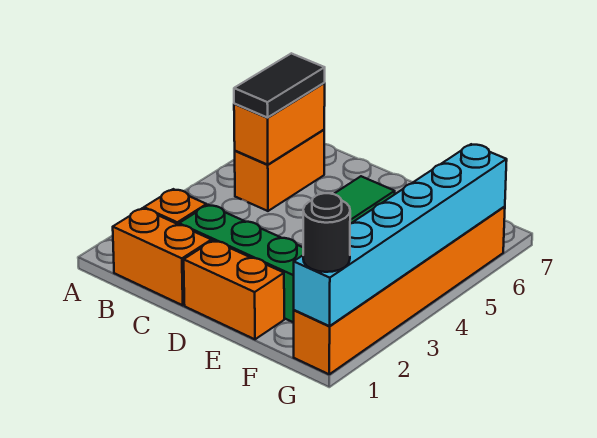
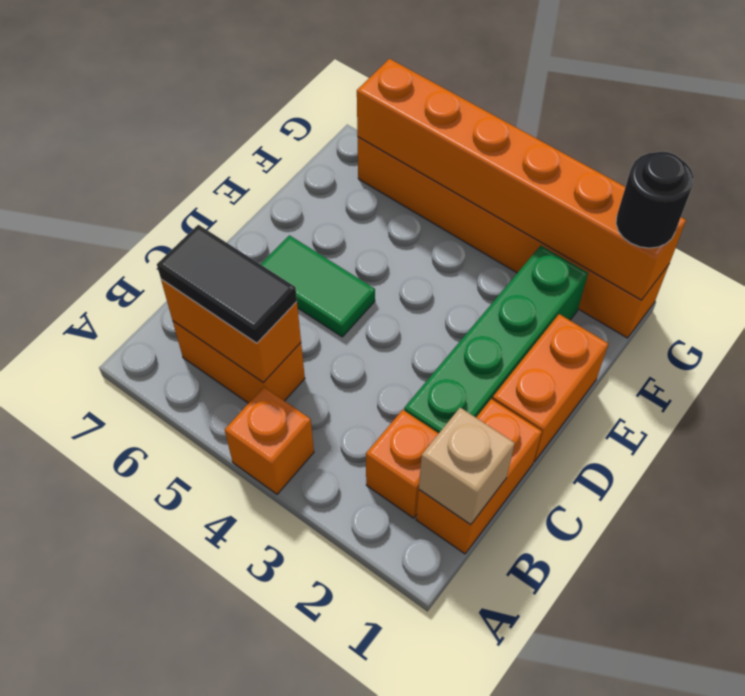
none -> orange 1x1 brick [225,387,314,494]
none -> tan 1x1 brick [419,408,515,525]
cyan 1x6 brick [294,144,507,326] -> orange 1x6 brick [357,59,686,300]

